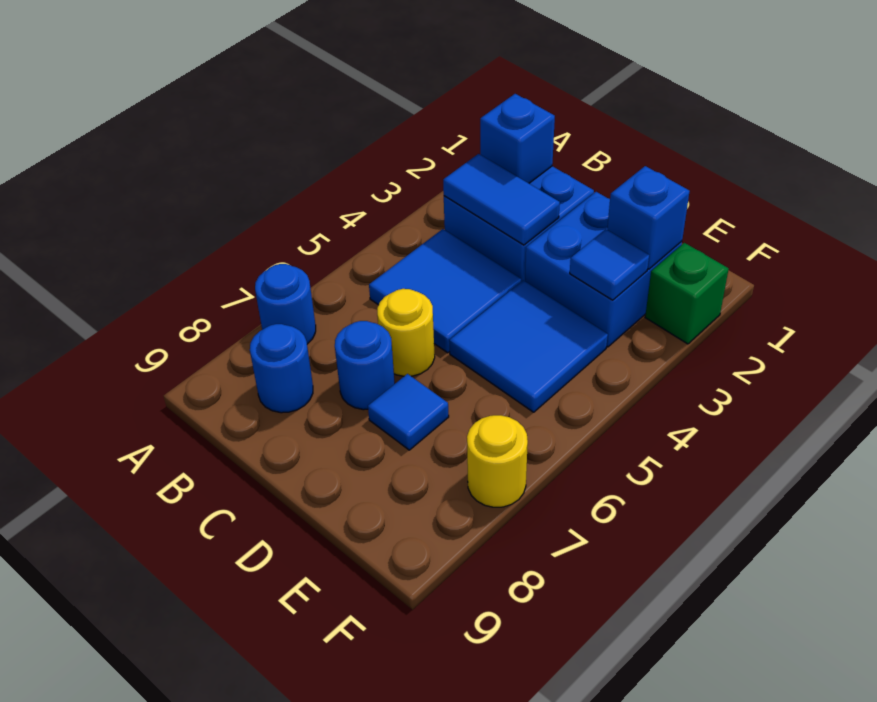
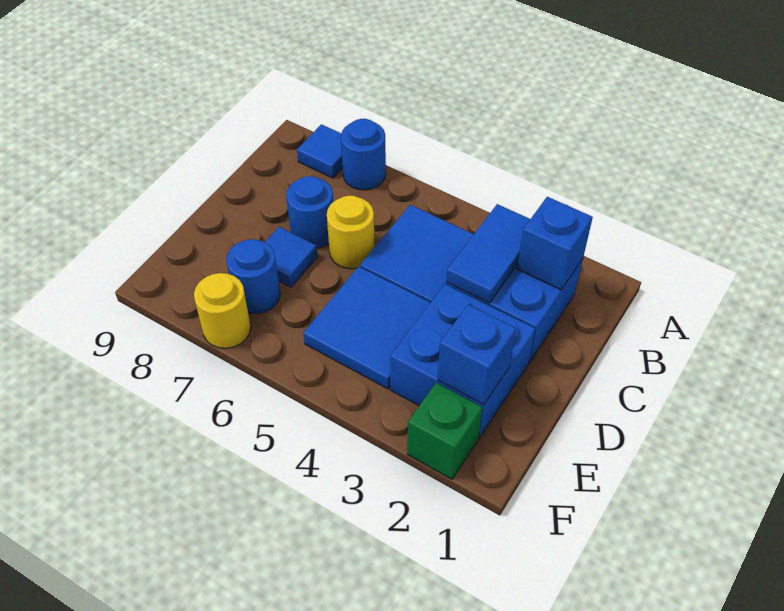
blue 1x1 round brick [250,324,313,413] -> blue 1x1 round brick moved to [226,239,280,314]
blue 1x1 tile [570,229,649,300] -> blue 1x1 tile moved to [297,124,343,178]

